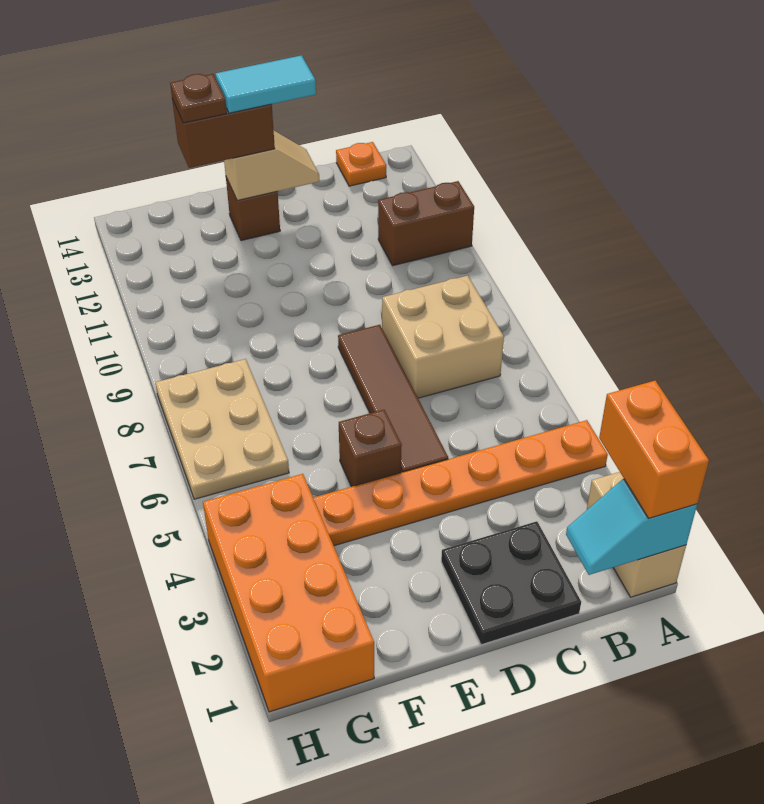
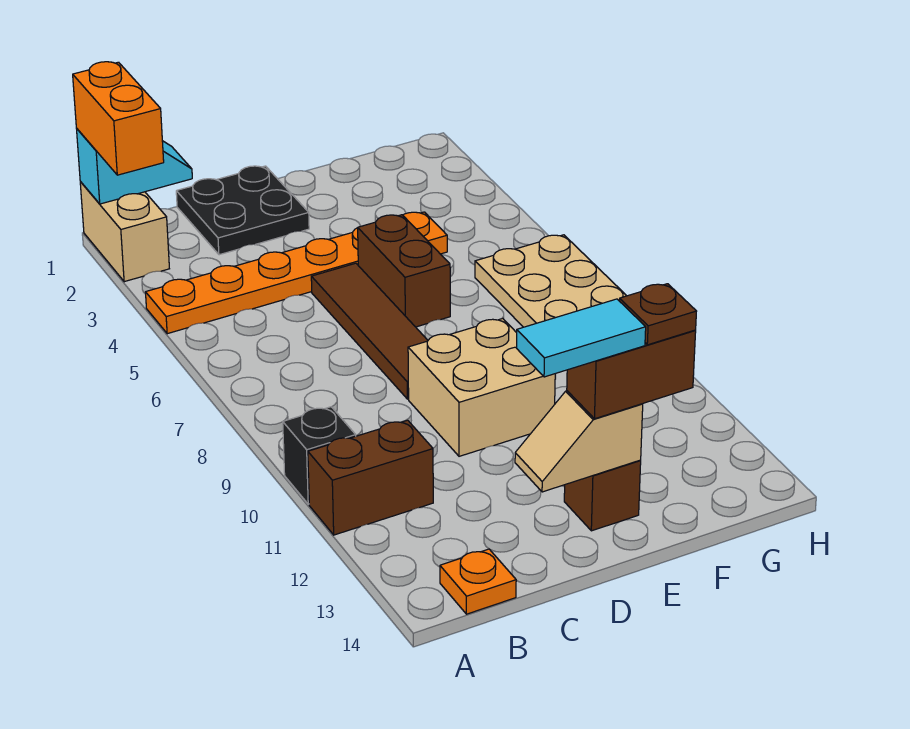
none -> black 1x1 brick [283,407,356,504]
tan 2x2 brick [382,276,504,398] -> tan 2x2 brick moved to [408,319,555,456]
brown 1x1 brick [339,410,402,487] -> brown 1x2 brick [358,215,450,327]
orange 2x4 brick [203,474,374,712] -> none

